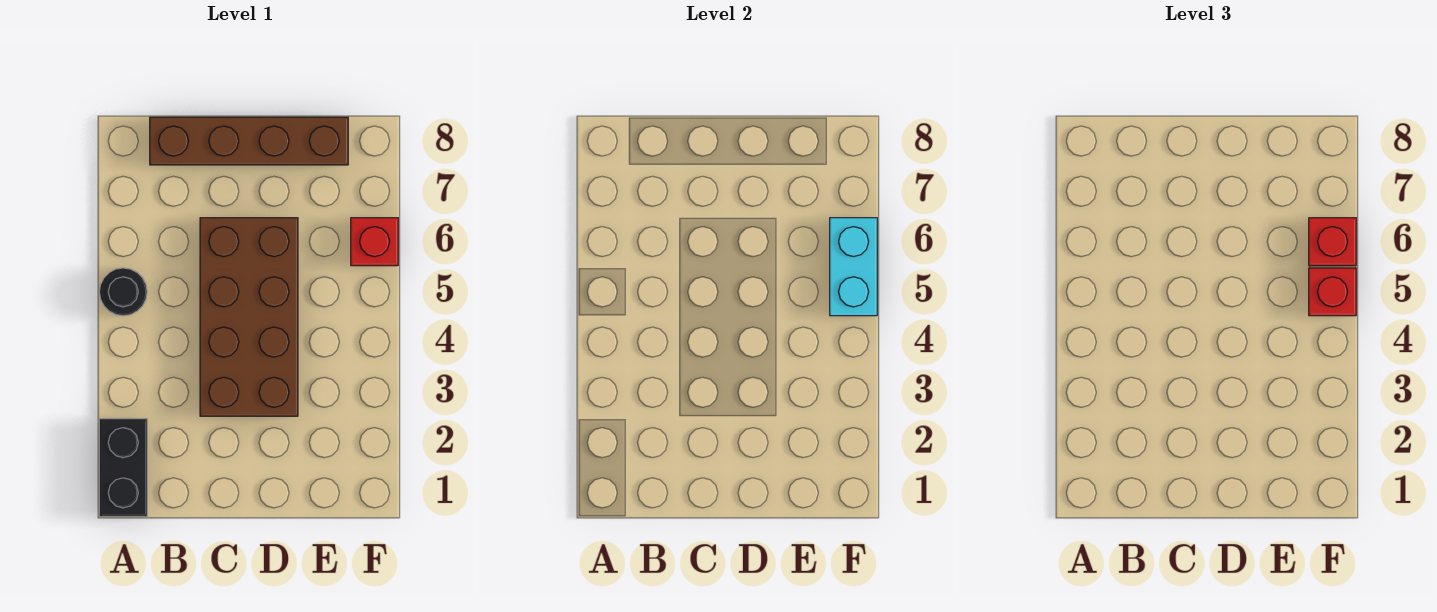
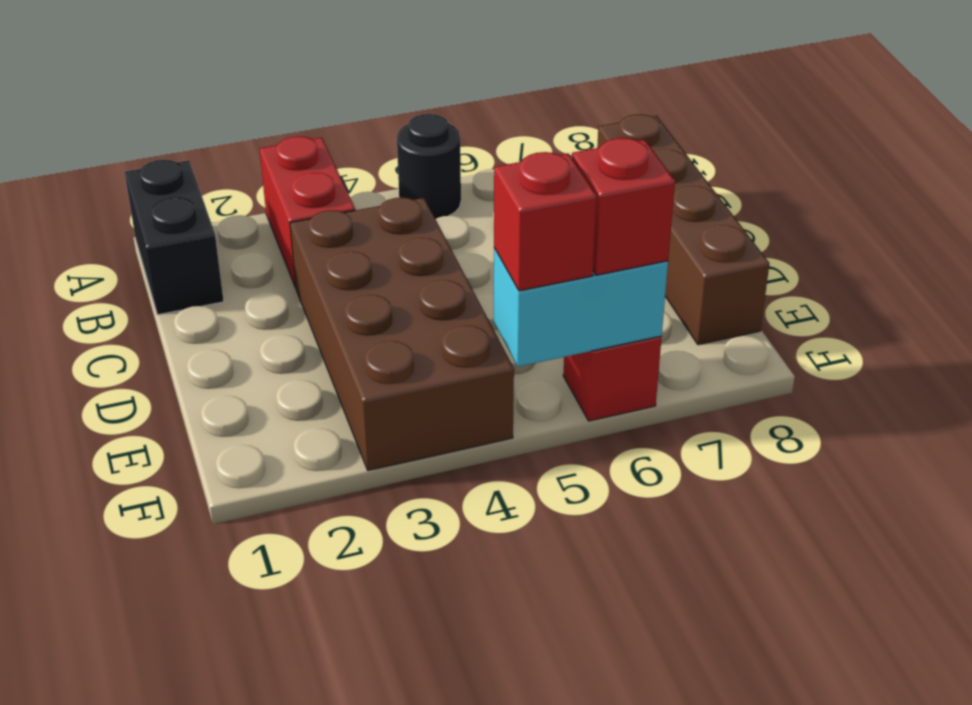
black 1x2 brick [99,419,147,517] -> black 1x2 brick turned to [125,160,224,315]
none -> red 1x2 brick [260,136,355,288]
brown 2x4 brick [200,218,298,416] -> brown 2x4 brick turned to [290,197,514,470]

